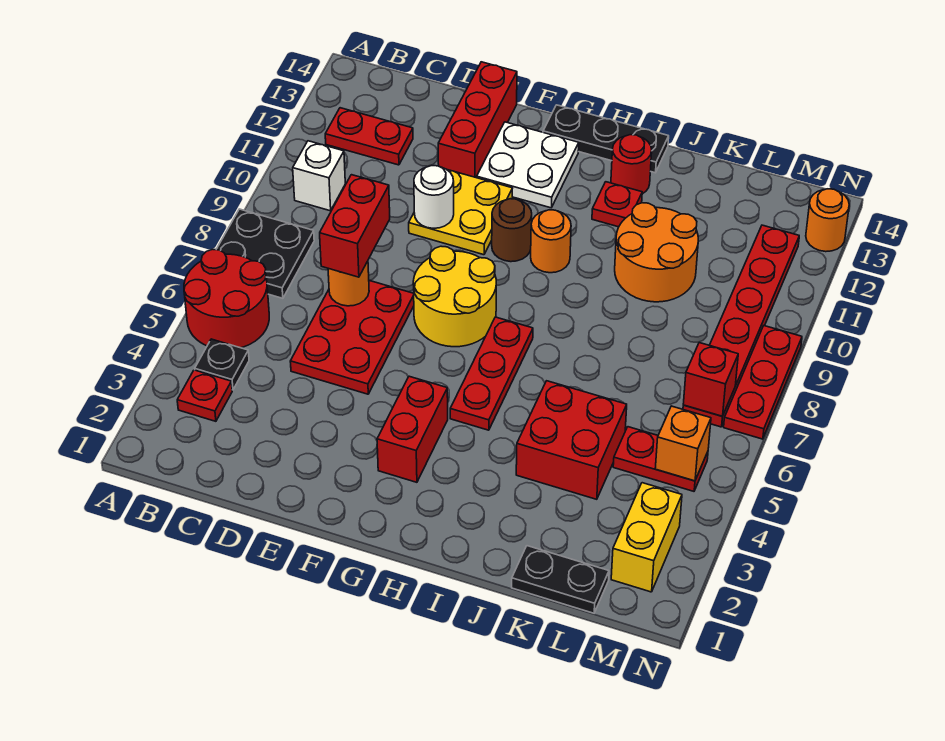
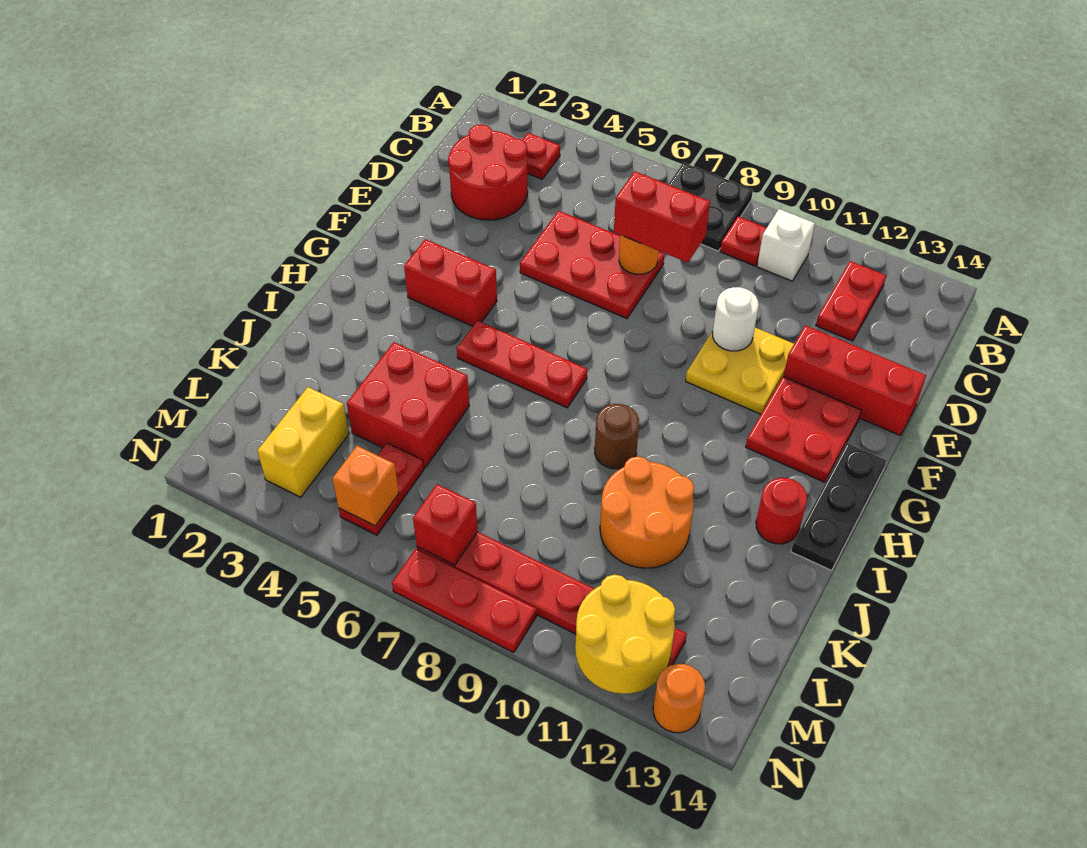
red 2x2 round brick [184,249,269,348] -> red 2x2 round brick moved to [448,124,528,220]
black 1x1 plate [195,339,249,390] -> none
yellow 2x2 round brick [413,246,496,347] -> yellow 2x2 round brick moved to [575,575,675,694]
white 2x2 plate [477,122,579,208] -> red 2x2 plate [746,377,862,482]
brown 1x1 round brick [492,199,532,262] -> brown 1x1 round brick moved to [595,404,639,469]
orange 1x1 round brick [531,210,571,273] -> none
red 1x1 plate [592,182,642,227] -> red 1x1 plate moved to [720,216,766,266]
black 1x2 plate [512,546,609,613] -> none
yellow 1x2 brick [611,483,682,592] -> yellow 1x2 brick turned to [257,387,349,497]

